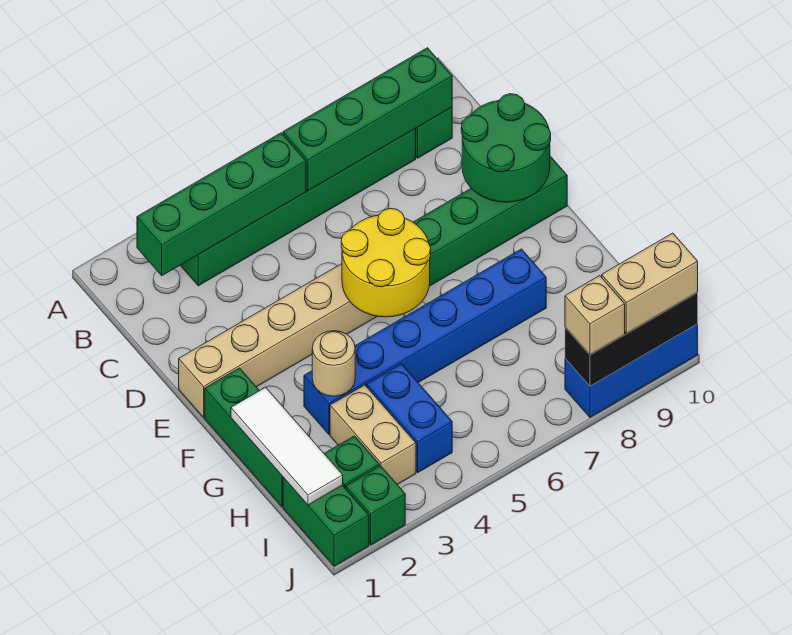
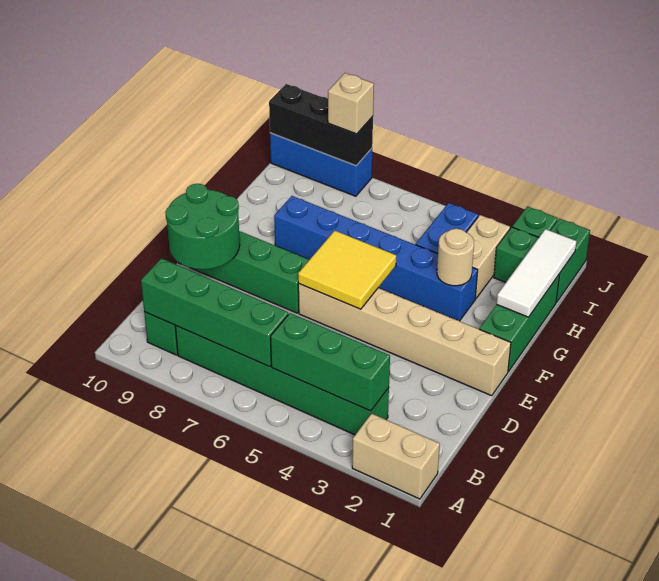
green 1x4 brick [137,133,306,276] -> green 1x3 brick [271,313,390,411]
yellow 2x2 round brick [341,208,431,317] -> yellow 2x2 tile [298,231,396,309]
tan 1x2 brick [602,233,698,333] -> tan 1x2 brick moved to [352,414,440,499]

